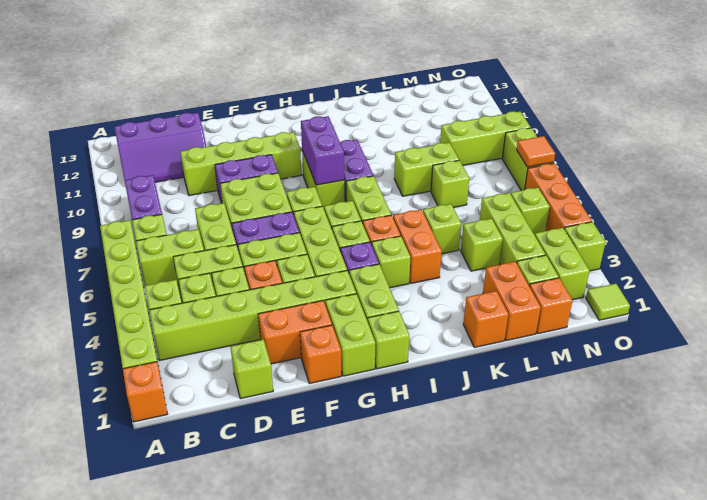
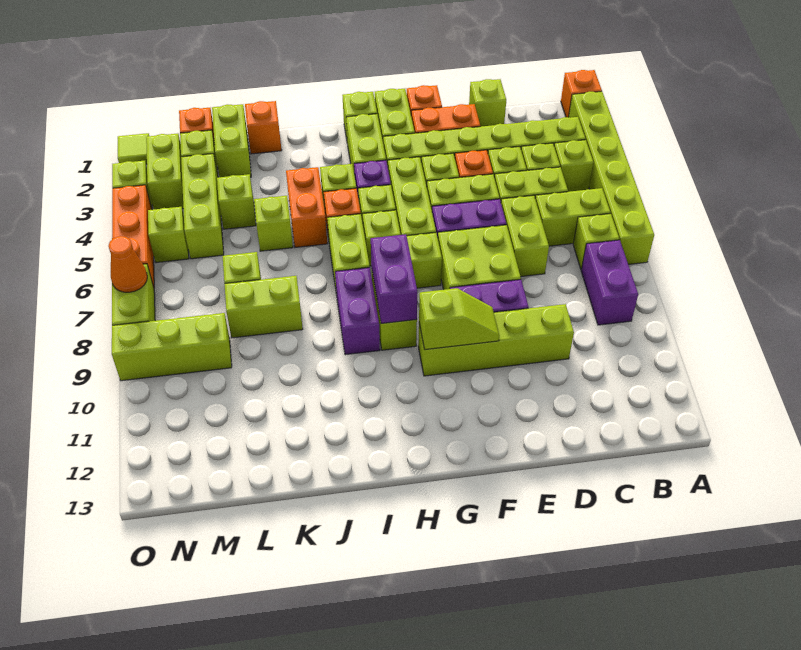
purple 2x3 slope [114,113,206,182] -> none
none -> lime 1x2 slope [419,288,499,350]
orange 1x2 brick [483,262,541,341] -> lime 1x2 brick [212,104,251,177]
orange 1x1 tile [517,136,555,167] -> orange 1x1 cone [109,236,147,292]

